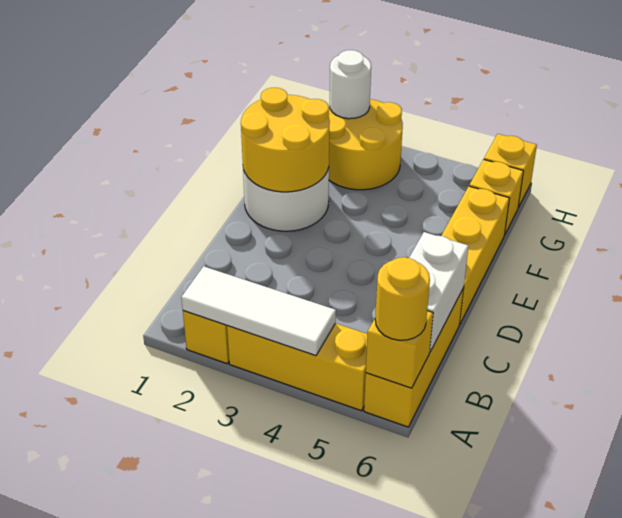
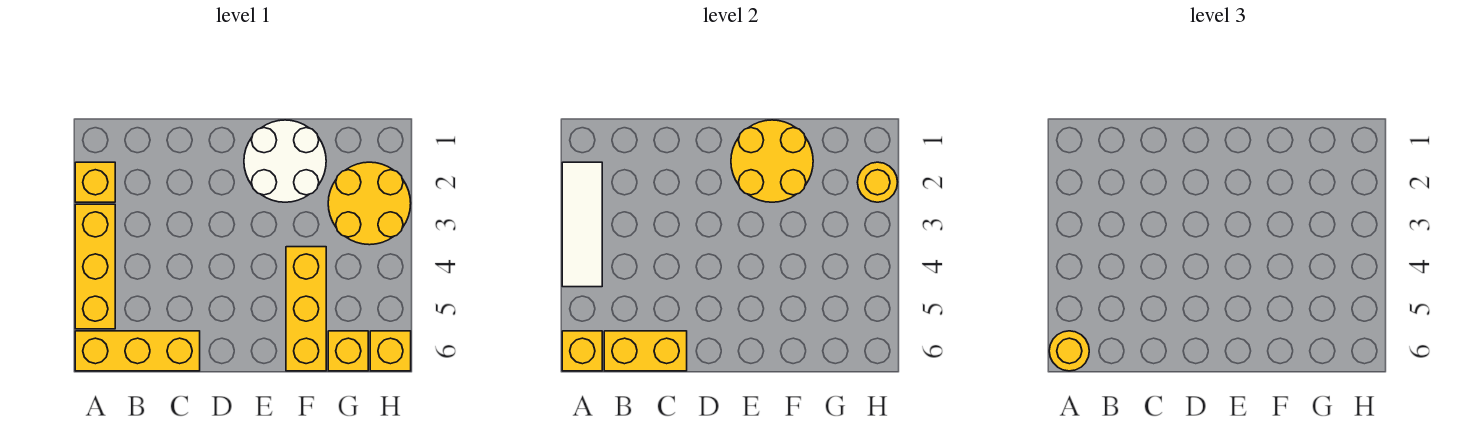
white 1x2 brick [409,232,468,352] -> yellow 1x2 brick [604,331,687,371]
yellow 1x3 brick [441,186,509,325] -> yellow 1x3 brick turned to [286,247,326,371]
white 1x1 round brick [330,50,371,119] -> yellow 1x1 round brick [857,162,898,202]

